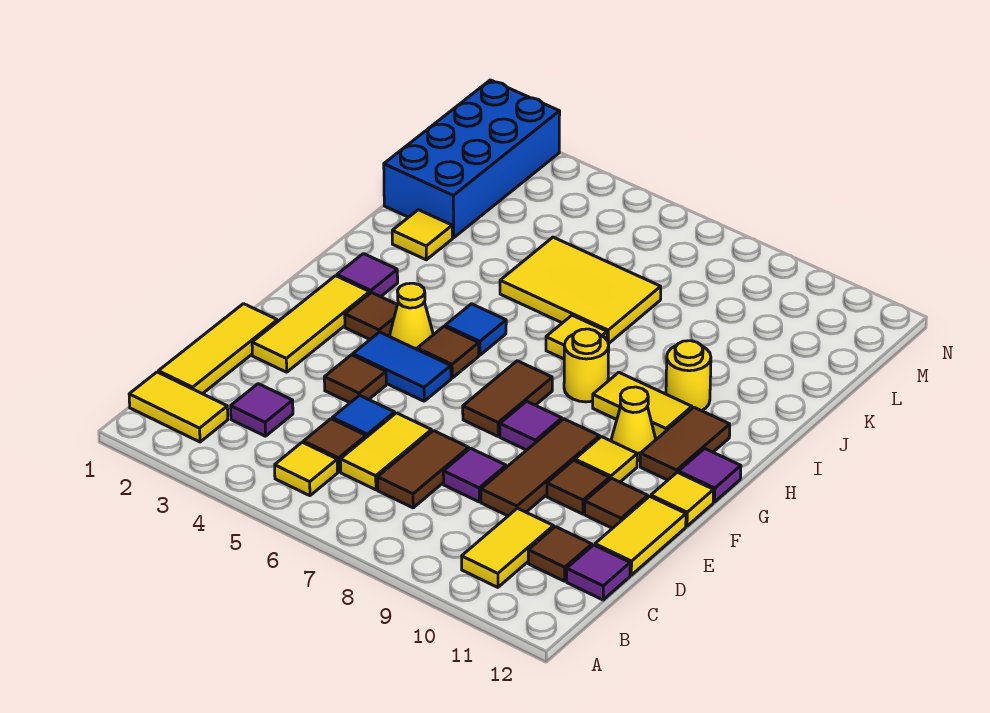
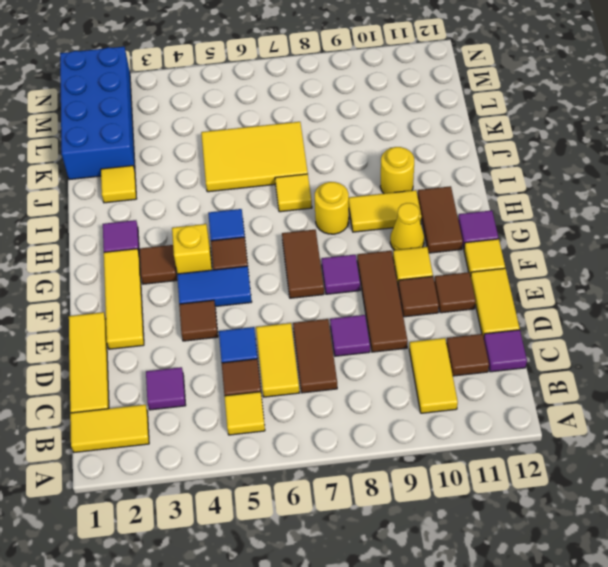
yellow 1x1 cone [390,283,433,349] -> yellow 1x1 brick [172,224,212,274]

